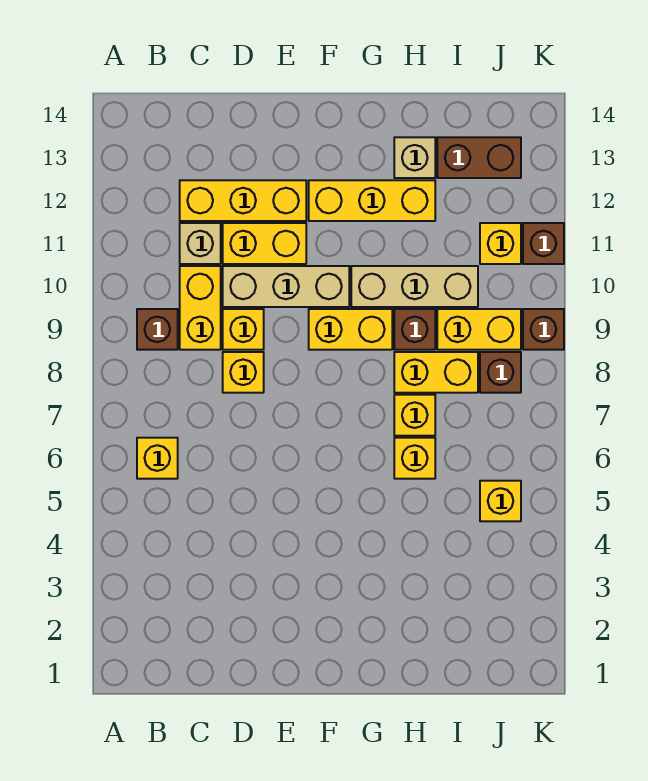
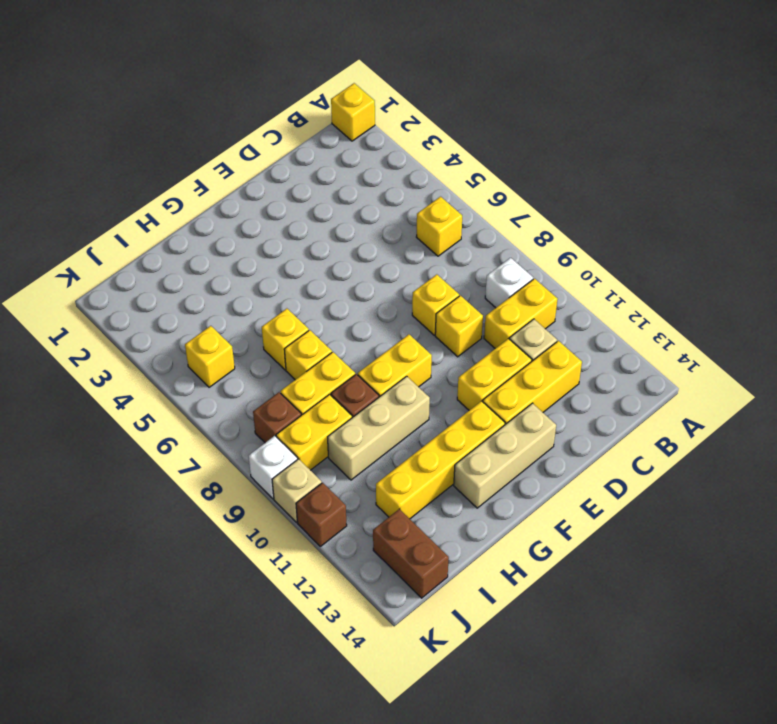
brown 1x1 brick [137,309,178,350] -> white 1x1 brick [485,258,533,308]
yellow 1x2 brick [180,266,221,350] -> yellow 1x2 brick turned to [484,279,558,349]
tan 1x3 brick [223,266,349,307] -> tan 1x3 brick moved to [454,403,556,508]
yellow 1x3 brick [309,180,435,221] -> yellow 1x4 brick [376,401,505,519]
tan 1x1 brick [394,137,435,178] -> tan 1x1 brick moved to [272,459,322,522]
brown 1x2 brick [437,137,521,178] -> brown 1x2 brick turned to [373,509,449,598]
yellow 1x1 brick [480,223,521,264] -> yellow 1x1 brick moved to [331,83,375,141]
brown 1x1 brick [523,309,564,350] -> white 1x1 brick [249,436,298,499]

